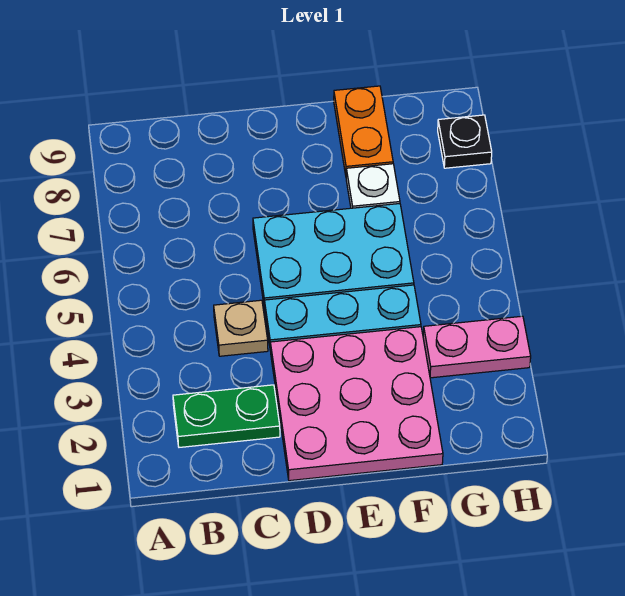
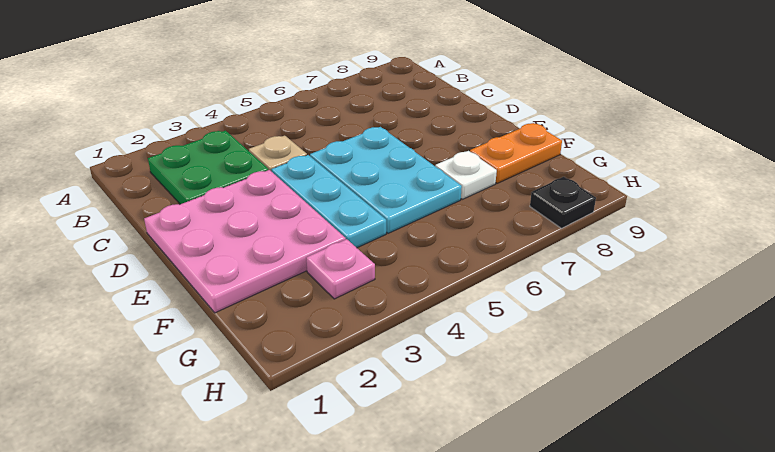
green 1x2 plate [173,385,280,447] -> green 2x2 plate [148,131,268,204]
pink 1x2 plate [423,316,531,378] -> pink 1x1 plate [306,239,375,299]

